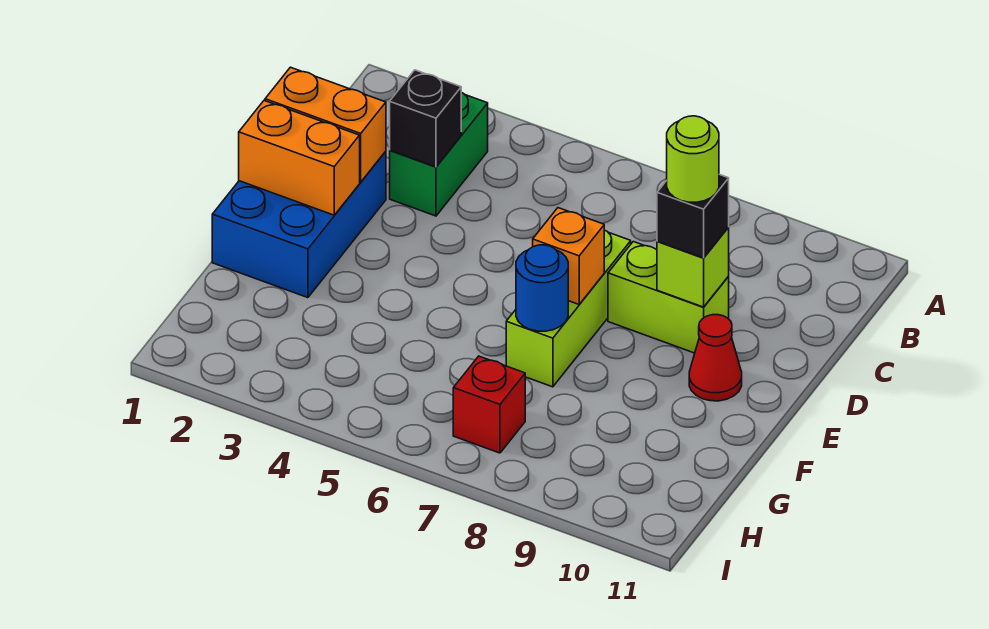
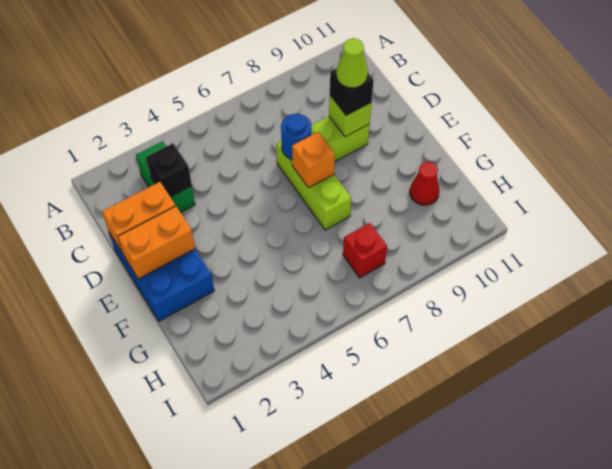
lime 1x1 round brick [667,116,719,202] -> lime 1x1 cone [336,38,368,88]
red 1x1 cone [689,315,742,401] -> red 1x1 cone moved to [410,162,440,205]
blue 1x1 round brick [516,245,568,331] -> blue 1x1 round brick moved to [281,114,312,159]

